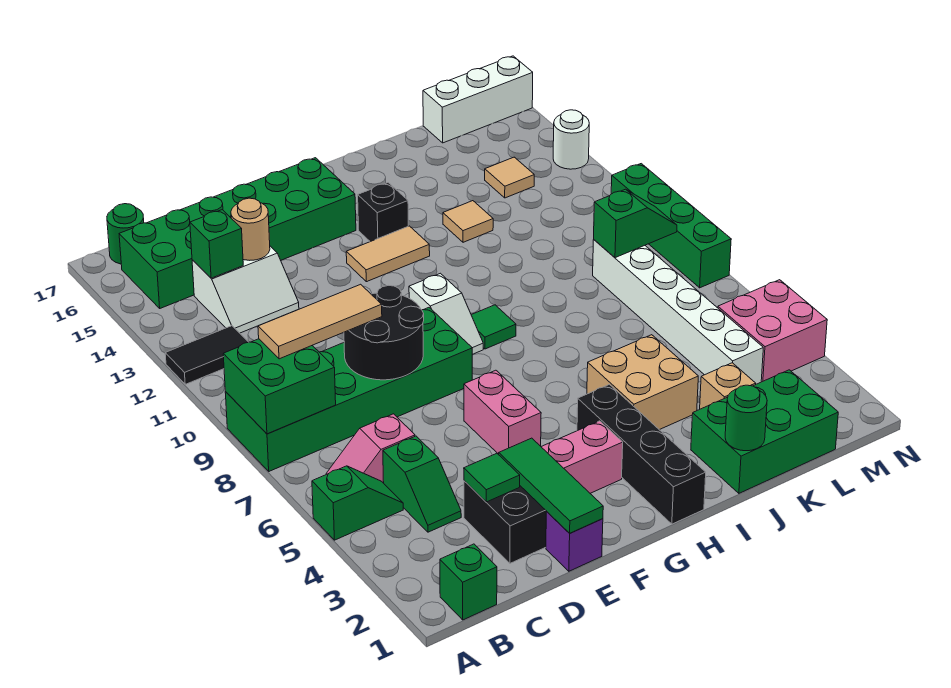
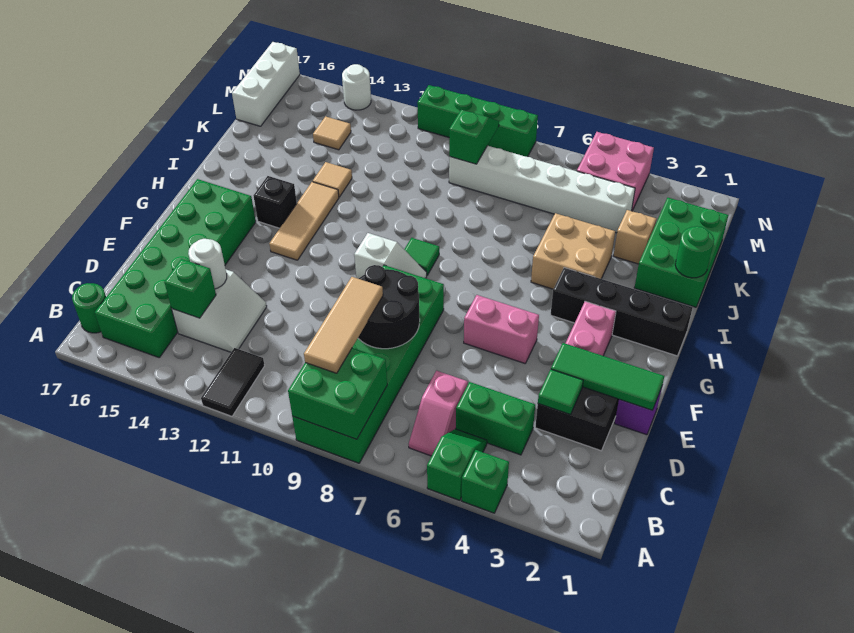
green 1x1 brick [440,544,497,620] -> green 1x1 brick moved to [462,450,509,513]
green 1x2 slope [383,436,461,532] -> green 1x2 brick [456,382,535,455]
tan 1x1 round brick [231,198,270,260] -> white 1x1 round brick [188,239,227,289]
tan 1x2 tile [346,226,430,282] -> tan 1x3 tile [269,182,339,260]

